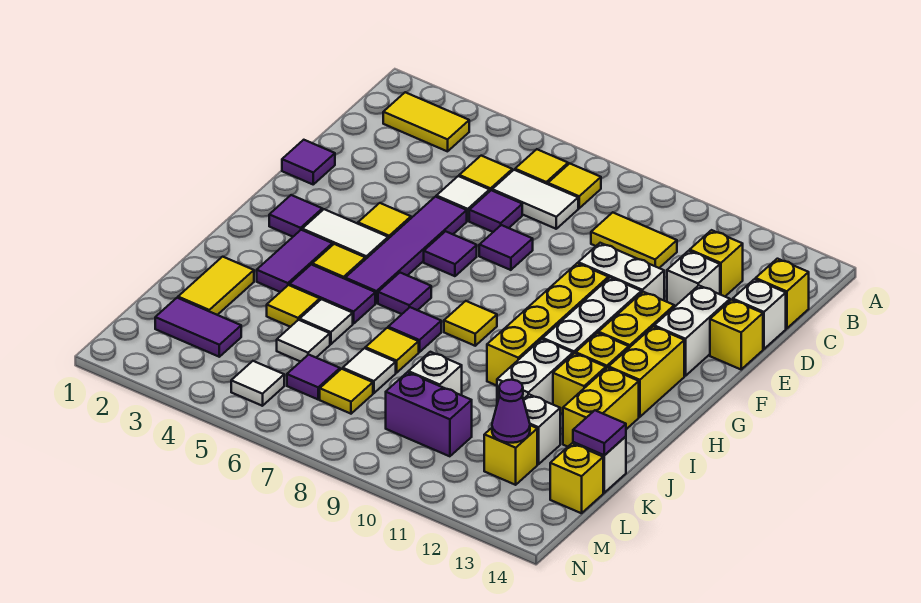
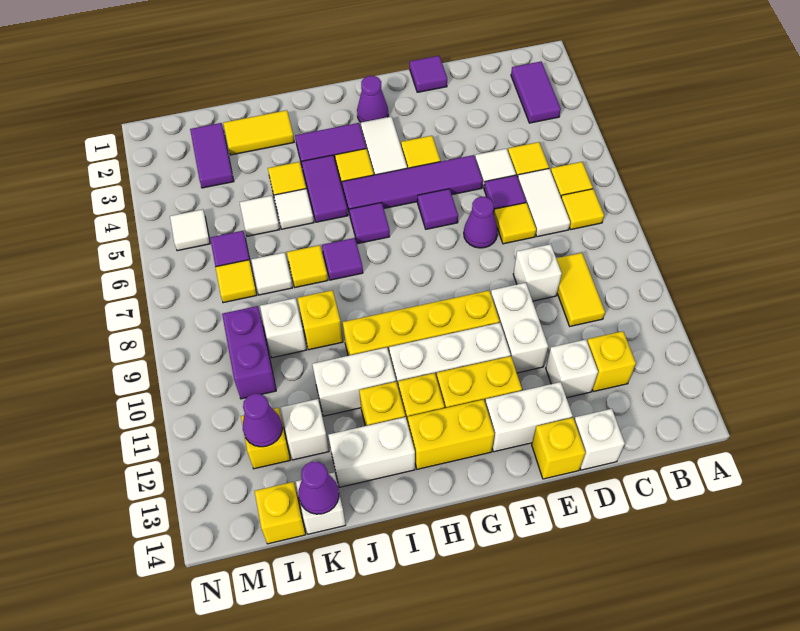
yellow 1x2 tile [383,92,469,151] -> purple 1x2 tile [511,62,561,123]
yellow 1x1 brick [756,259,809,329] -> yellow 1x1 brick moved to [298,290,343,350]
none -> white 1x1 brick [513,244,562,301]
purple 1x1 tile [479,225,533,270] -> purple 1x1 cone [464,197,498,248]
purple 1x1 tile [269,195,322,237] -> purple 1x1 cone [357,76,388,122]
yellow 1x1 tile [444,301,497,346] -> yellow 1x1 tile moved to [494,203,536,244]
yellow 1x2 brick [563,368,639,447] -> white 1x2 brick [328,417,415,487]
purple 1x1 tile [573,410,626,455] -> purple 1x1 cone [298,461,339,514]

